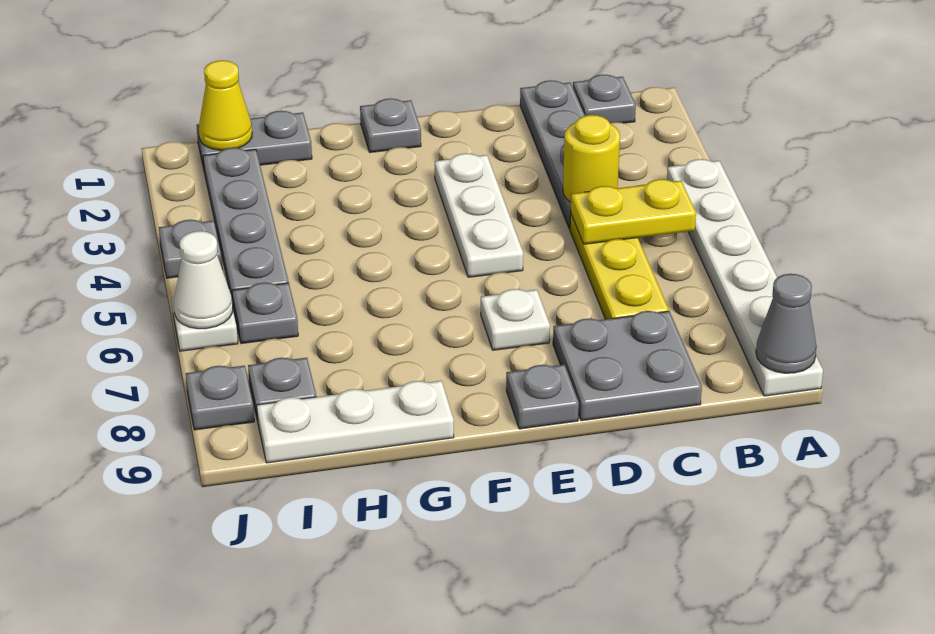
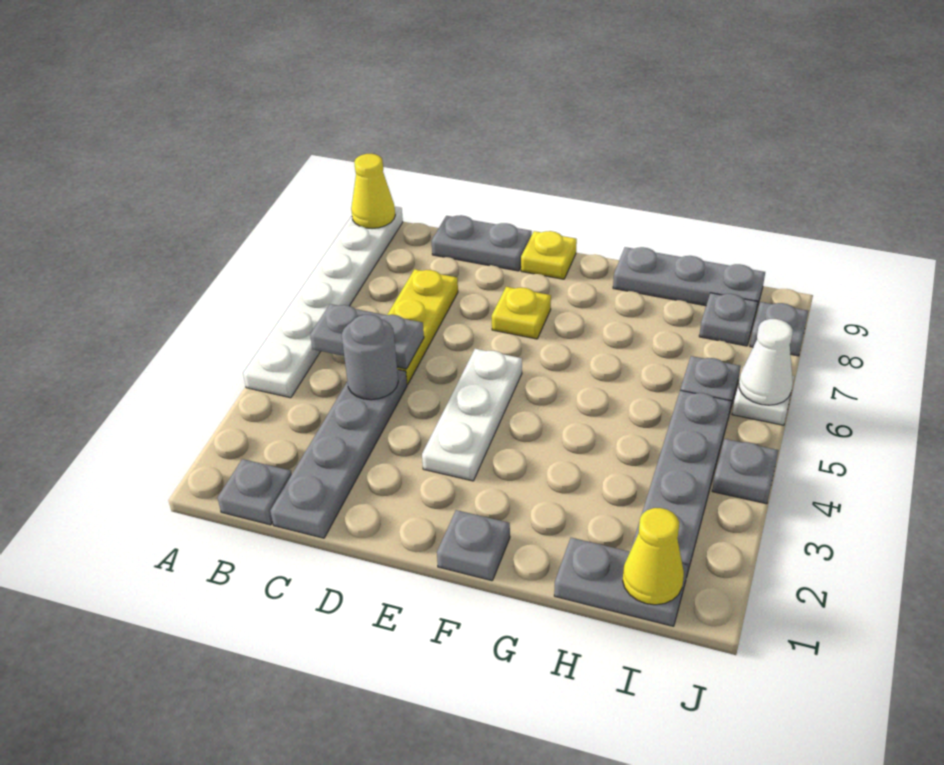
grey 1x1 cone [756,274,817,373] -> yellow 1x1 cone [351,154,395,228]
yellow 1x2 plate [571,179,696,244] -> grey 1x2 plate [310,304,424,369]
yellow 1x1 round brick [563,115,620,202] -> grey 1x1 round brick [342,315,398,400]
grey 2x2 plate [553,311,702,421] -> grey 1x2 plate [432,215,532,271]
white 1x1 plate [481,289,550,350] -> yellow 1x1 plate [492,287,551,339]
grey 1x1 plate [506,365,579,429] -> yellow 1x1 plate [521,231,577,279]
white 1x3 plate [257,381,454,463] -> grey 1x3 plate [613,247,765,311]

